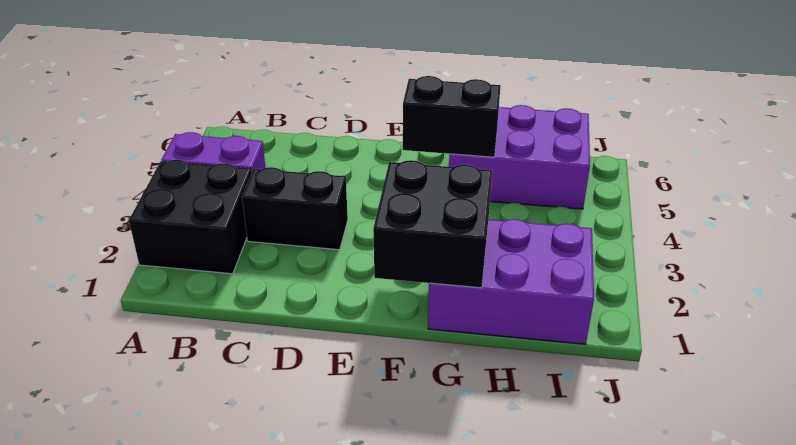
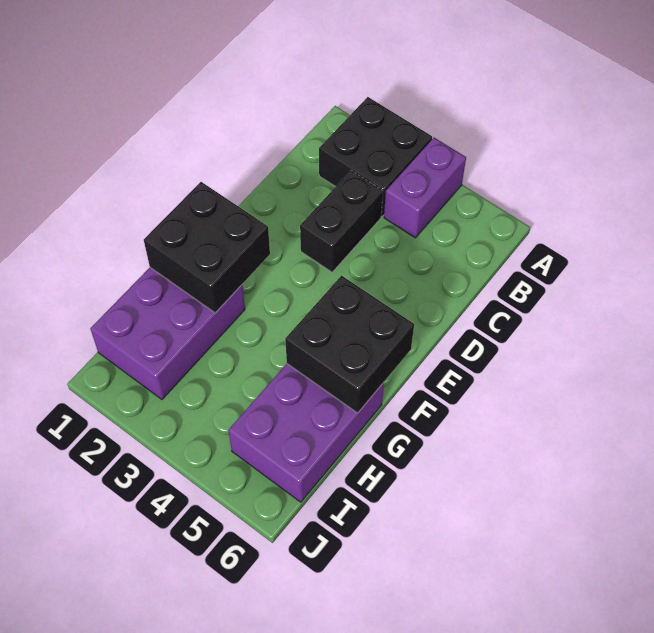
black 1x2 brick [403,76,500,157] -> black 2x2 brick [285,276,414,413]

